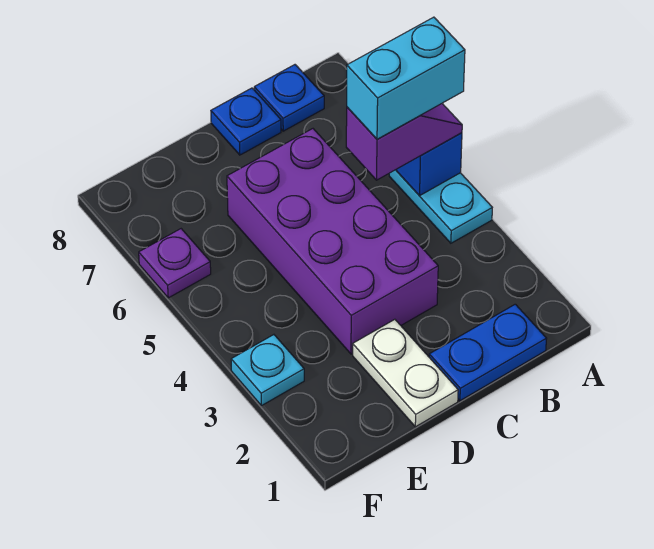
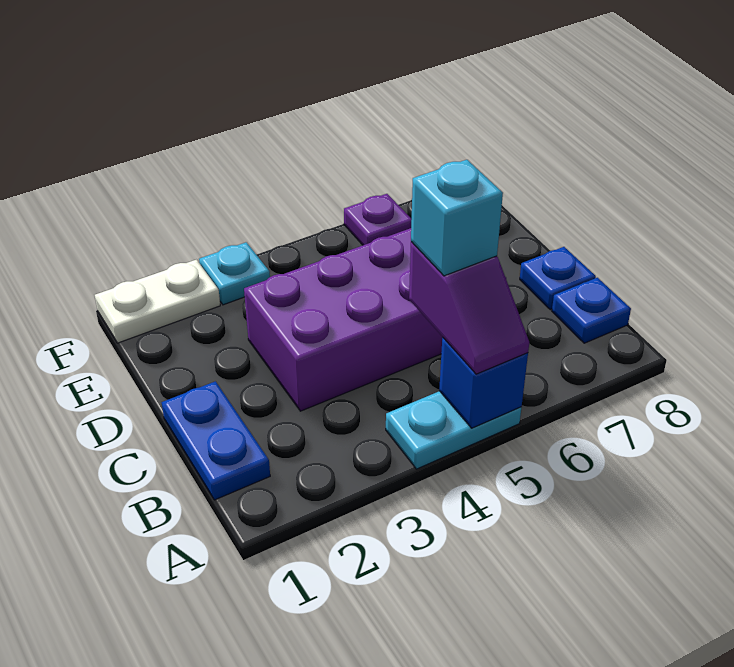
cyan 1x2 brick [347,17,465,139] -> cyan 1x1 brick [411,160,503,276]
white 1x2 plate [353,319,458,427] -> white 1x2 plate moved to [95,260,220,343]

